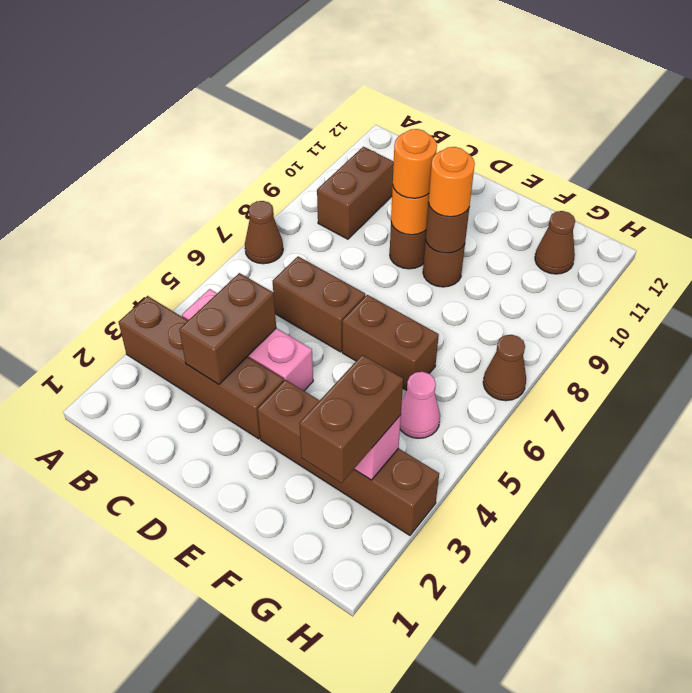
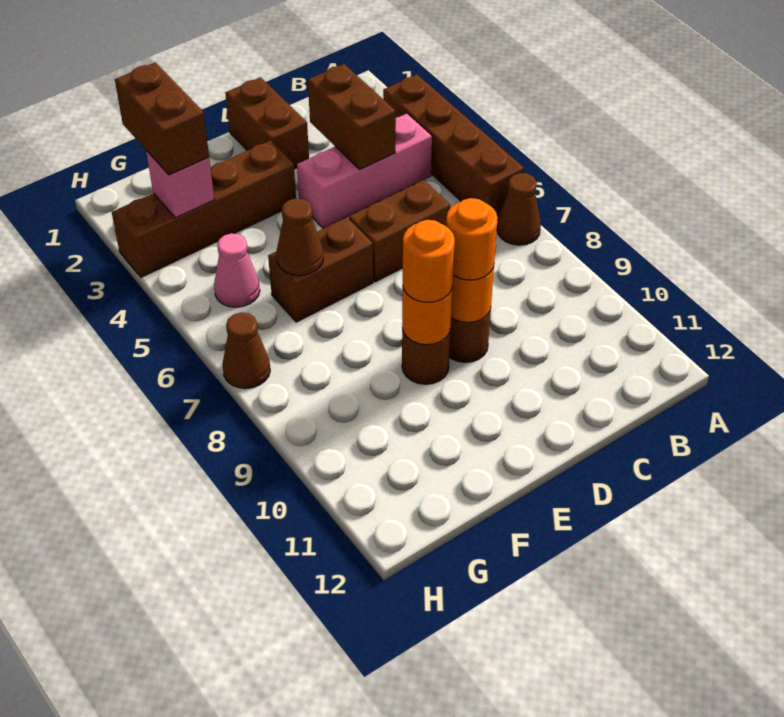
brown 1x4 brick [119,296,284,439] -> brown 1x4 brick turned to [383,74,524,218]
brown 1x2 brick [317,147,394,239] -> brown 1x2 brick moved to [225,77,309,169]
brown 1x1 round brick [426,203,469,253] -> orange 1x1 round brick [402,286,453,345]
brown 1x1 cone [535,211,575,274] -> brown 1x1 cone moved to [276,198,323,275]

